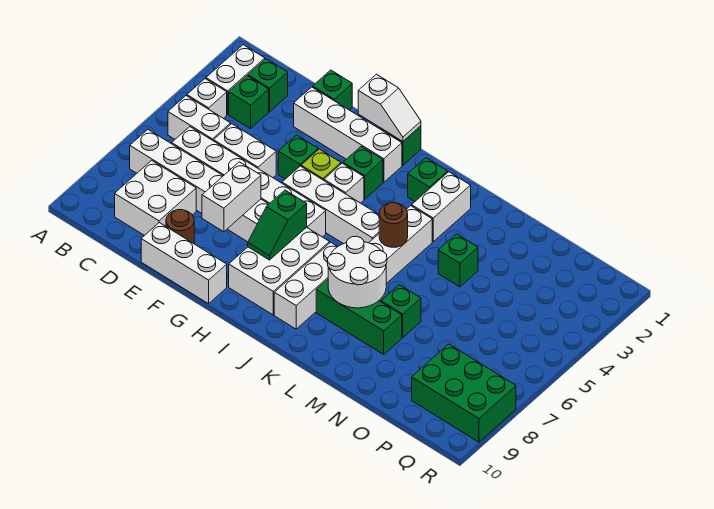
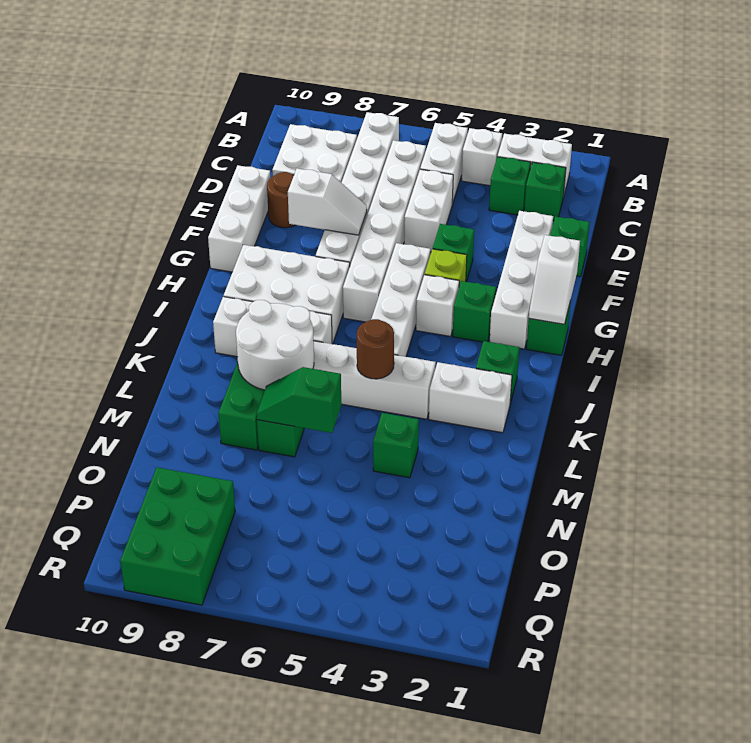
white 1x2 brick [202,162,261,232] -> white 1x2 slope [288,169,367,235]
green 1x2 slope [248,190,307,260] -> green 1x2 slope moved to [256,367,341,433]

